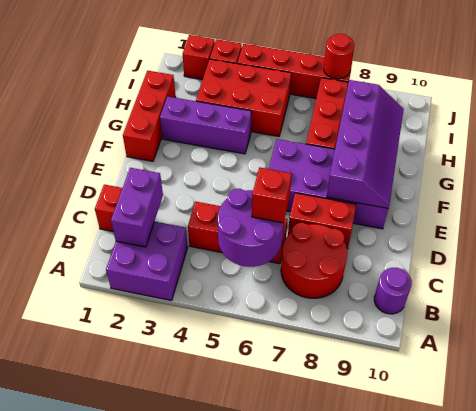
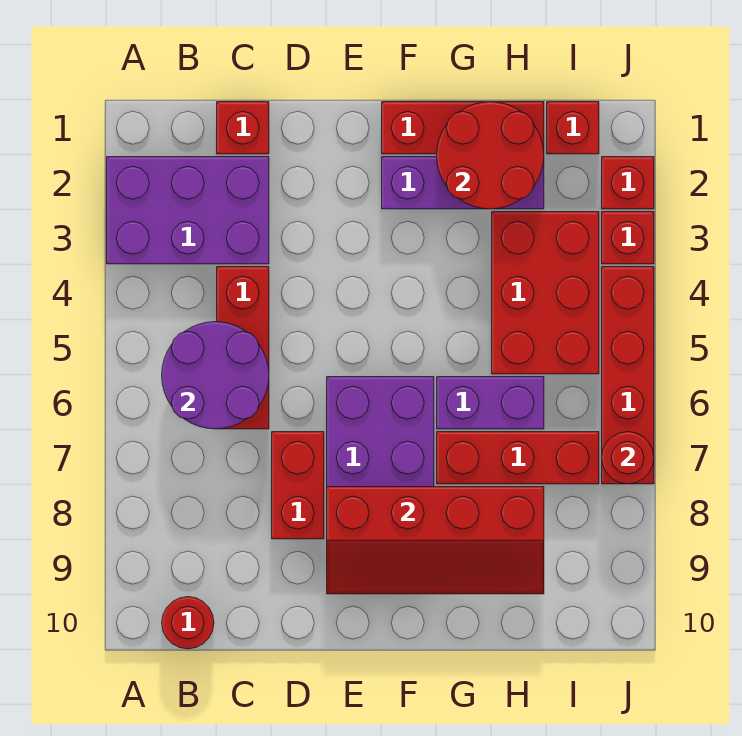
purple 2x2 brick [106,221,188,301] -> purple 2x3 brick [107,157,269,264]
purple 1x2 brick [111,168,163,247] -> purple 1x2 brick moved to [437,377,544,429]
red 2x2 round brick [281,223,347,298] -> red 2x2 round brick moved to [437,102,544,209]
purple 1x1 round brick [374,268,412,314] -> red 1x1 round brick [162,597,214,649]
red 1x1 brick [252,167,292,223] -> red 1x1 brick moved to [547,102,599,154]
purple 2x4 slope [327,80,404,208] -> red 2x4 slope [327,487,544,594]
purple 1x3 brick [160,96,252,154] -> purple 1x3 brick turned to [382,157,544,209]

